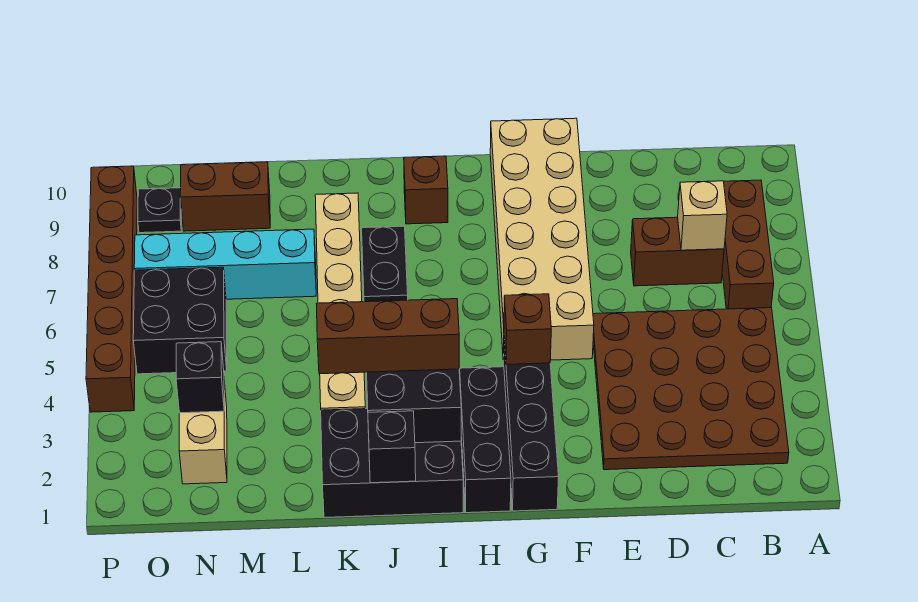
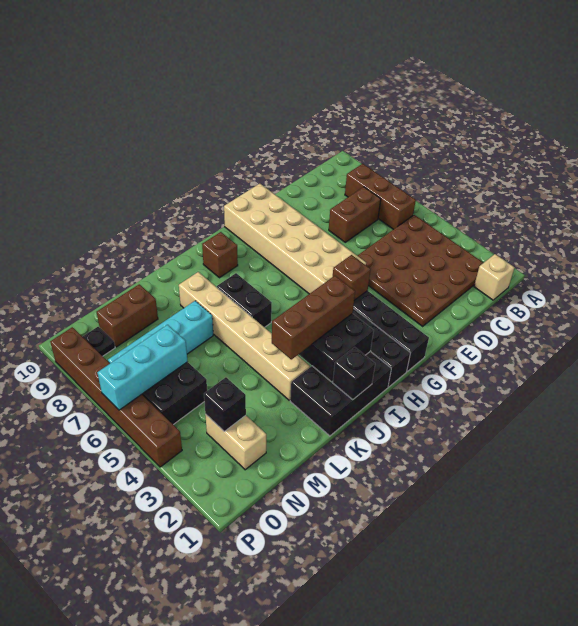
tan 1x1 brick [678,181,727,250] -> tan 1x1 brick moved to [474,254,514,300]
none -> cyan 1x3 brick [97,325,188,410]

